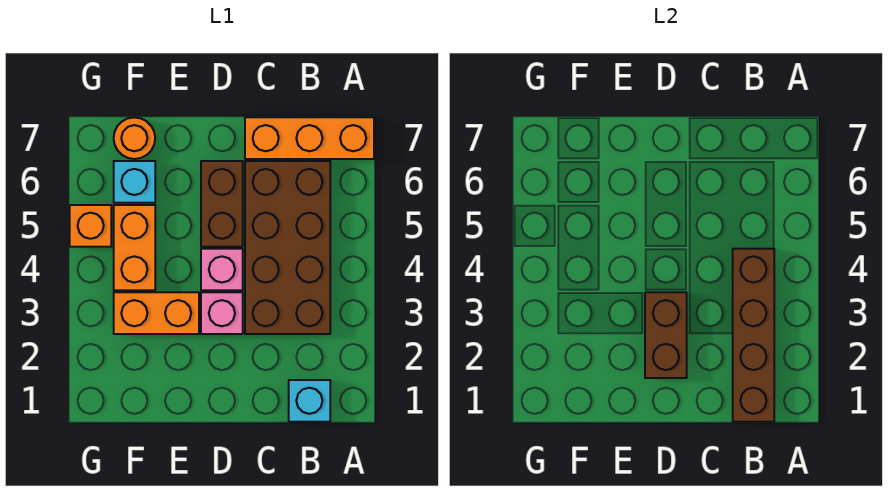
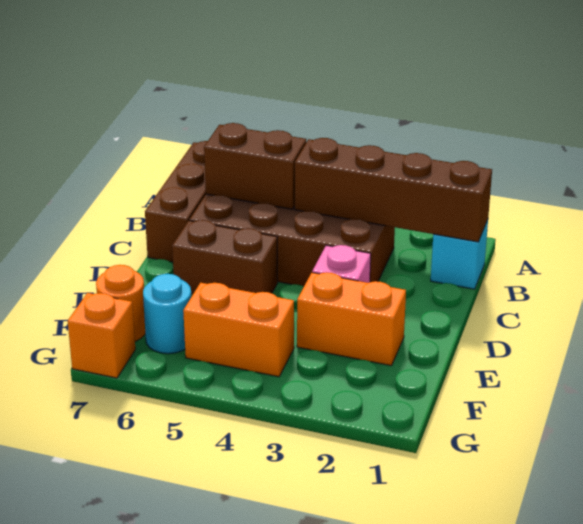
orange 1x3 brick [245,117,374,159] -> brown 1x3 brick [145,141,208,262]
brown 1x2 brick [645,292,687,378] -> brown 1x2 brick moved to [204,123,306,209]
pink 1x1 brick [201,249,243,290] -> none
orange 1x2 brick [114,292,199,334] -> orange 1x2 brick turned to [297,272,406,366]
cyan 1x1 brick [114,161,155,203] -> cyan 1x1 round brick [143,274,191,354]
orange 1x1 brick [70,205,111,247] -> orange 1x1 brick moved to [68,293,135,378]

